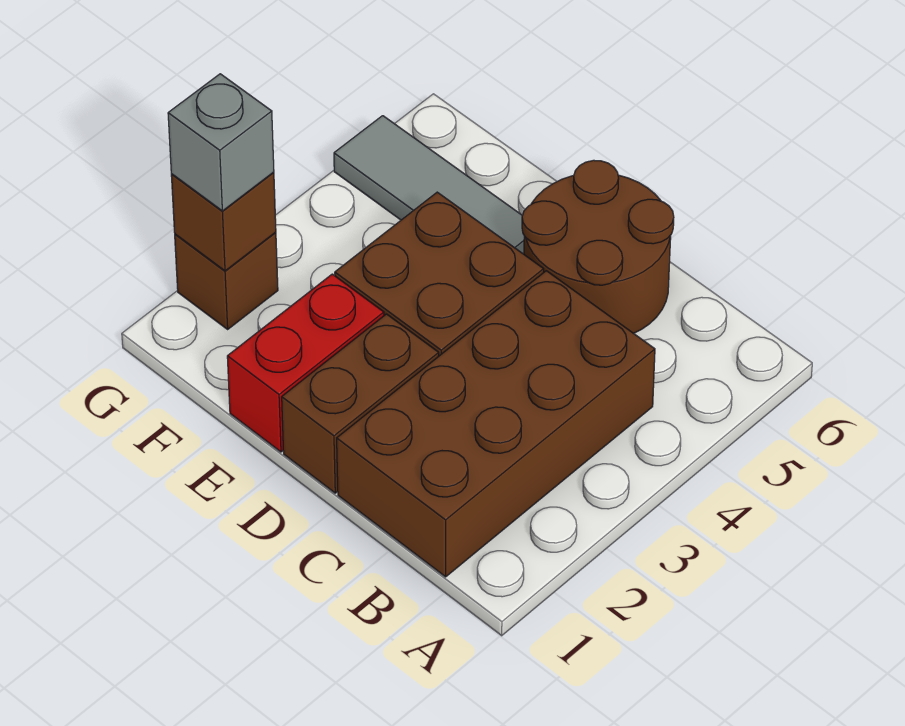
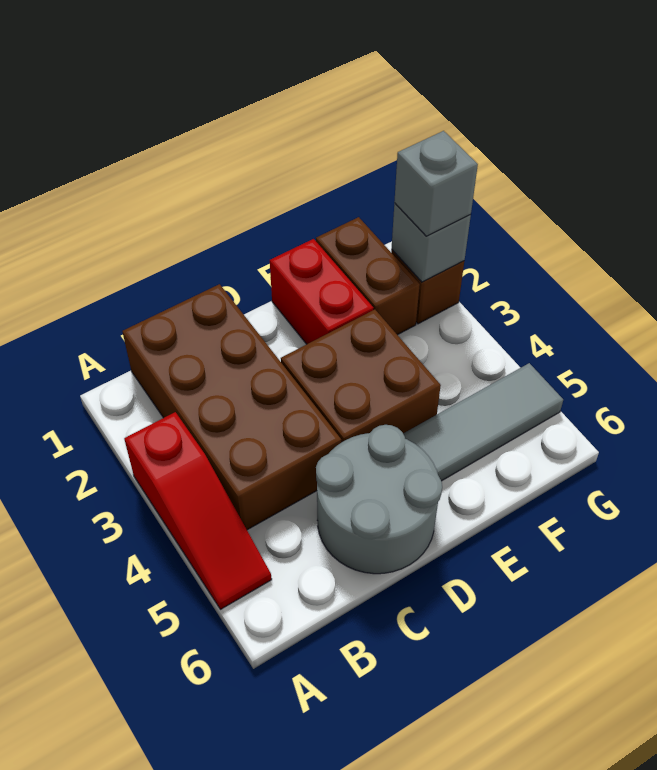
none -> red 1x3 slope [124,412,272,609]
brown 2x2 round brick [522,160,674,333] -> grey 2x2 round brick [316,425,442,574]
brown 1x2 brick [282,314,439,493] -> brown 1x2 brick moved to [316,217,420,335]
brown 1x1 brick [171,172,276,271] -> grey 1x1 brick [392,203,471,282]

